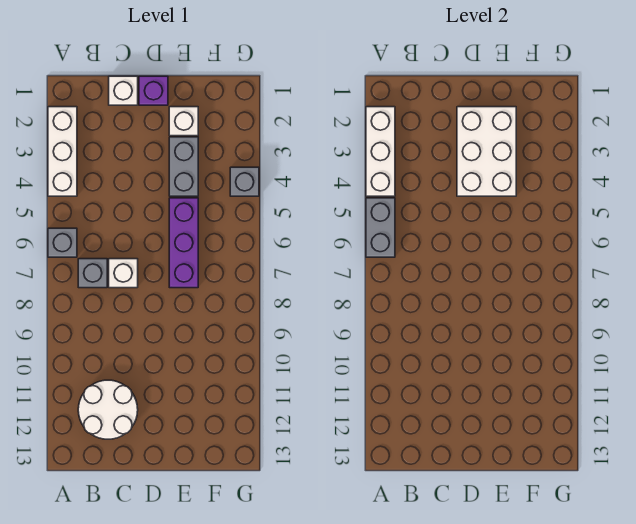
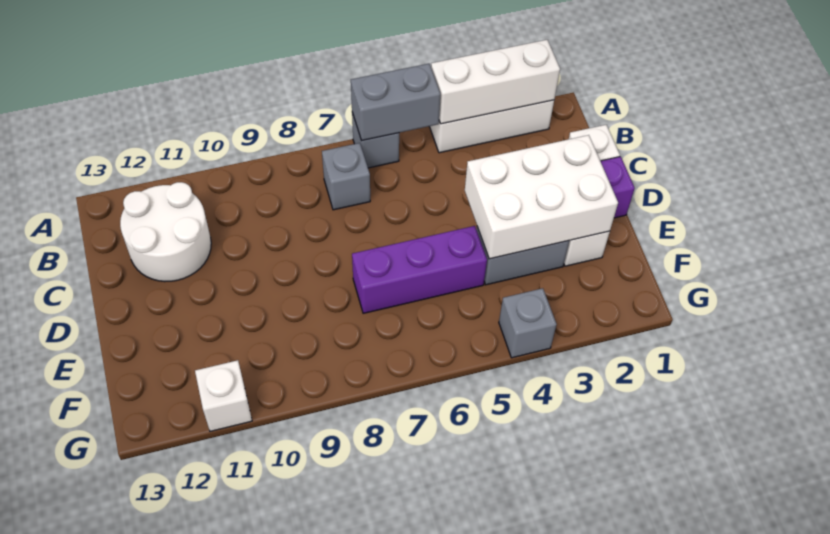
white 1x1 brick [109,259,138,288] -> white 1x1 brick moved to [195,360,252,431]

